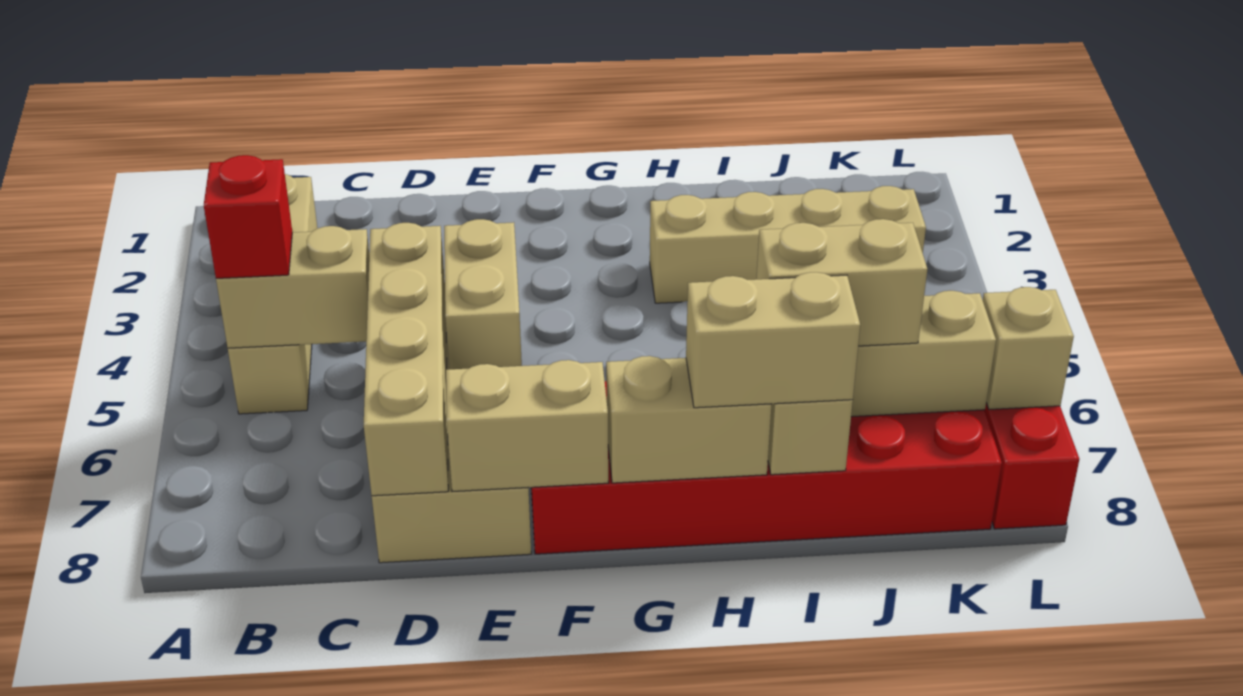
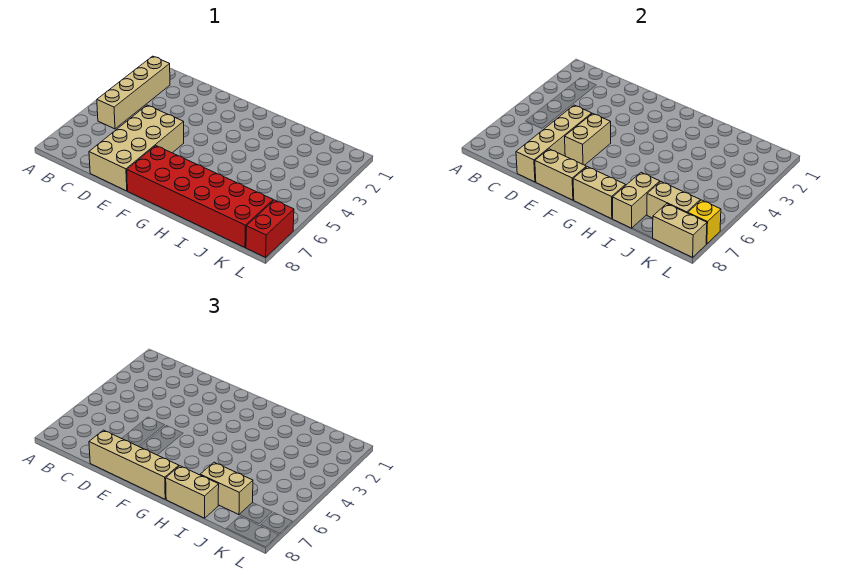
tan 1x2 brick [216,226,369,348] -> tan 1x2 brick moved to [653,204,707,257]
red 1x1 brick [204,155,292,278] -> none
tan 1x4 brick [650,186,926,303] -> tan 1x4 brick moved to [89,430,179,499]
tan 1x1 brick [983,287,1074,409] -> yellow 1x1 brick [688,200,721,244]

